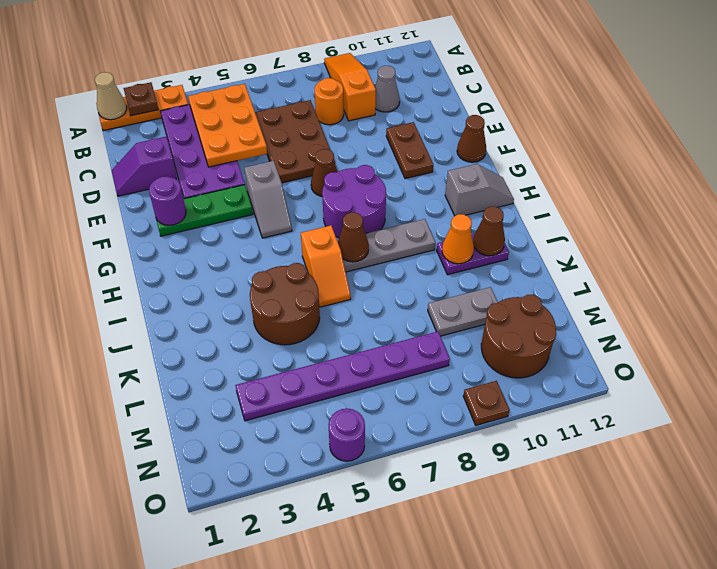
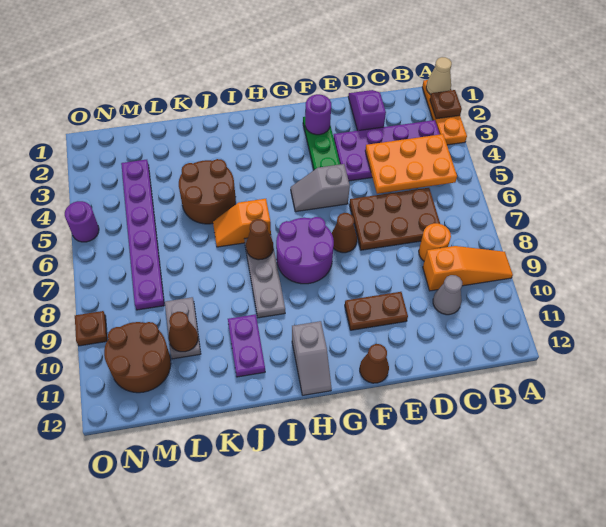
orange 1x1 cone [442,214,474,264] -> none
brown 1x1 cone [473,207,505,256] -> brown 1x1 cone moved to [168,312,198,352]

